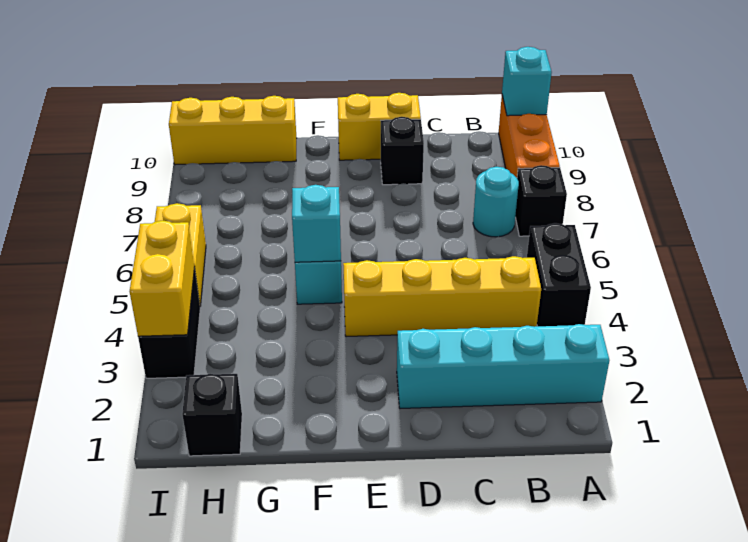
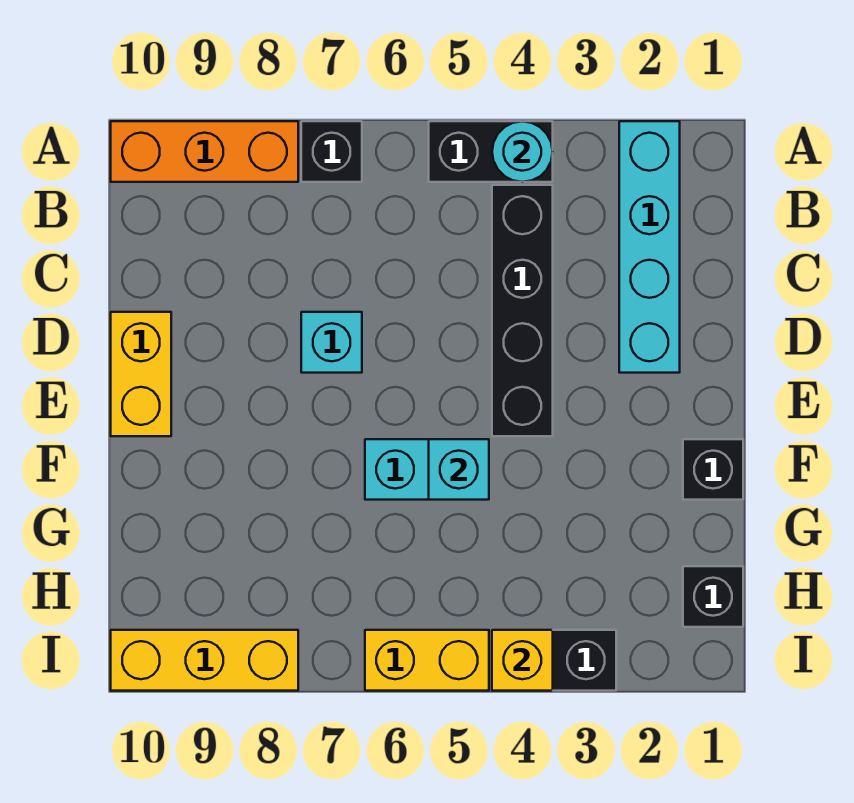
cyan 1x1 brick [502,47,552,116] -> cyan 1x1 brick moved to [301,312,362,373]
yellow 1x4 brick [343,256,541,337] -> black 1x4 brick [492,185,553,436]
cyan 1x1 round brick [473,166,519,237] -> cyan 1x1 round brick moved to [492,121,553,182]
black 1x1 brick [381,117,424,185] -> black 1x1 brick moved to [683,439,743,500]
yellow 1x3 brick [169,96,297,165] -> yellow 1x3 brick turned to [111,630,298,691]
yellow 1x2 brick [130,220,195,336] -> yellow 1x1 brick [492,630,553,691]

